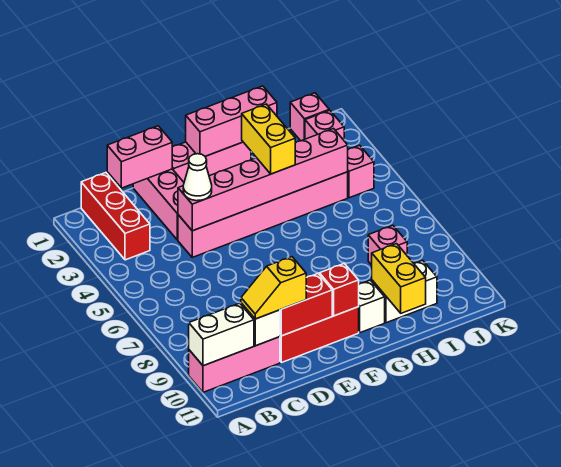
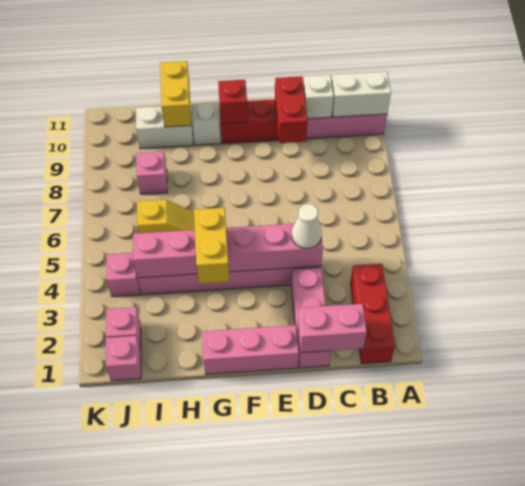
yellow 1x2 slope [241,257,306,319] -> yellow 1x2 slope moved to [137,199,195,233]
red 1x2 brick [280,274,332,336] -> red 1x2 brick turned to [275,76,308,143]
pink 1x3 brick [186,86,277,156] -> none

